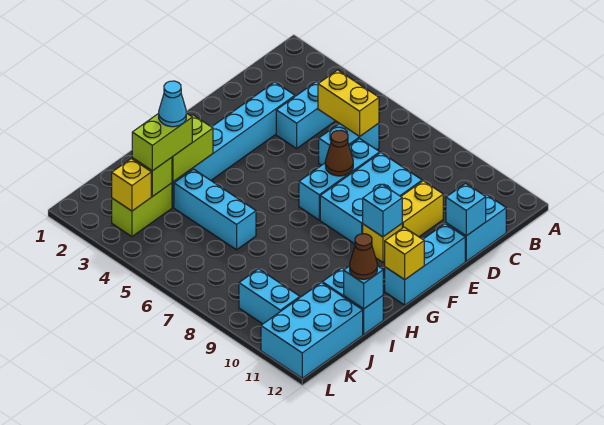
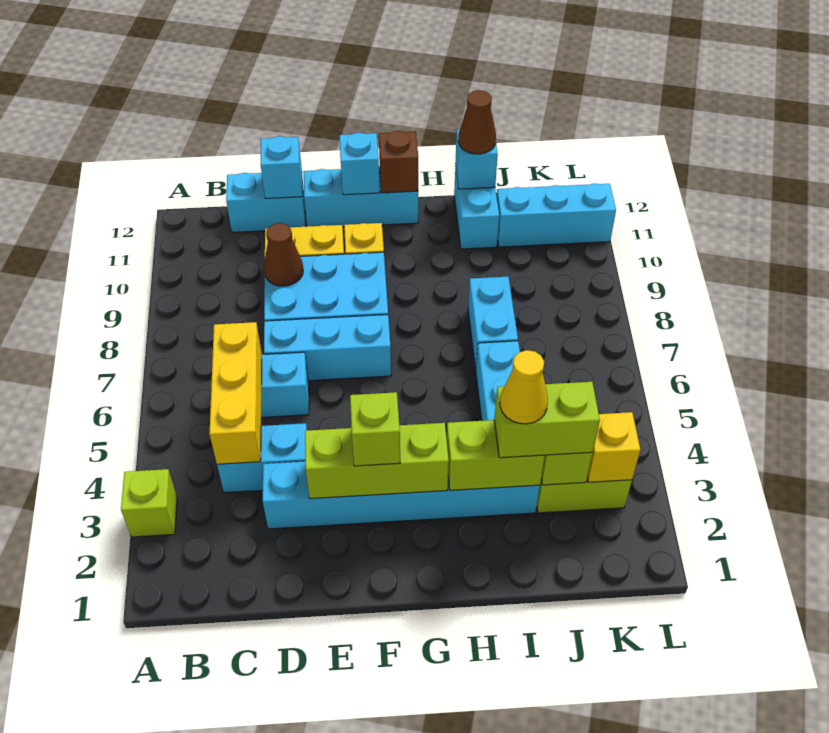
none -> lime 1x1 brick [121,469,177,537]
yellow 1x2 brick [318,70,379,136] -> yellow 1x3 brick [209,322,262,464]
none -> lime 1x3 brick [305,423,449,499]
brown 1x1 cone [325,130,353,176] -> brown 1x1 cone moved to [264,223,303,286]
none -> lime 1x1 brick [350,392,400,466]
cyan 1x1 brick [363,184,402,237] -> cyan 1x1 brick moved to [340,133,380,195]
yellow 1x1 brick [385,227,424,280] -> brown 1x1 brick [379,131,418,193]
cyan 1x1 cone [159,81,186,127] -> yellow 1x1 cone [500,350,548,424]
cyan 2x3 brick [261,283,363,378] -> cyan 1x3 brick [497,183,616,247]
cyan 1x2 brick [239,269,300,324] -> cyan 1x2 brick moved to [468,277,518,370]

